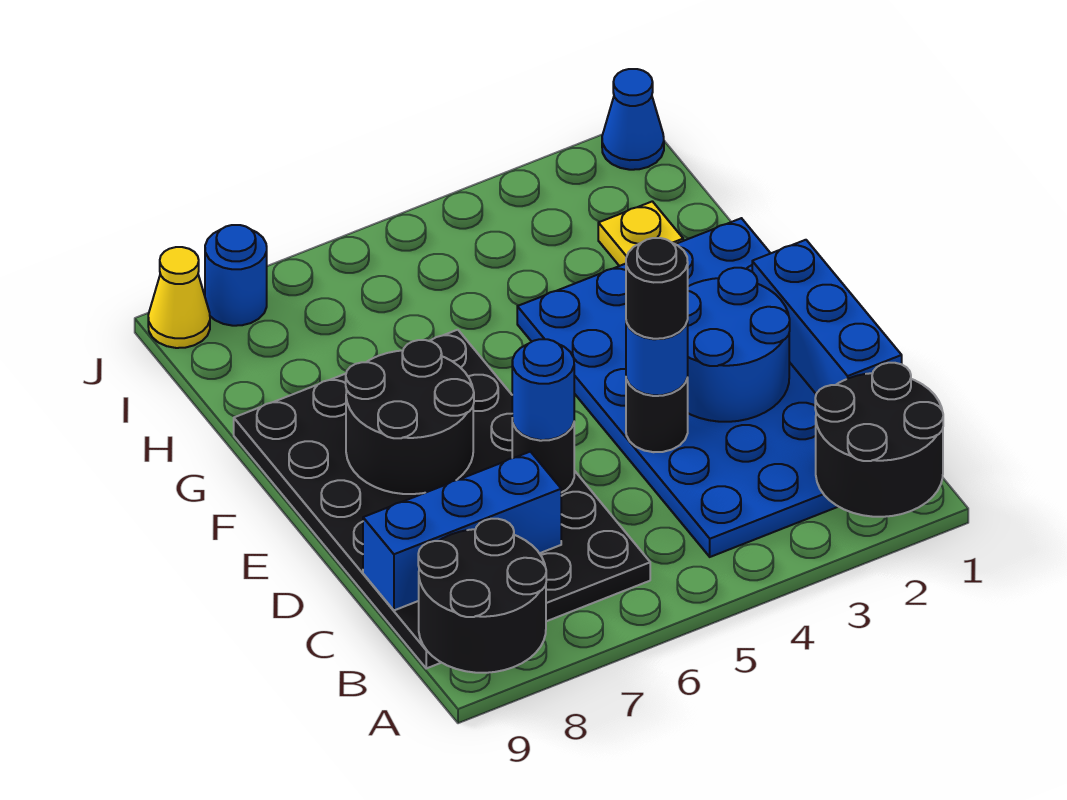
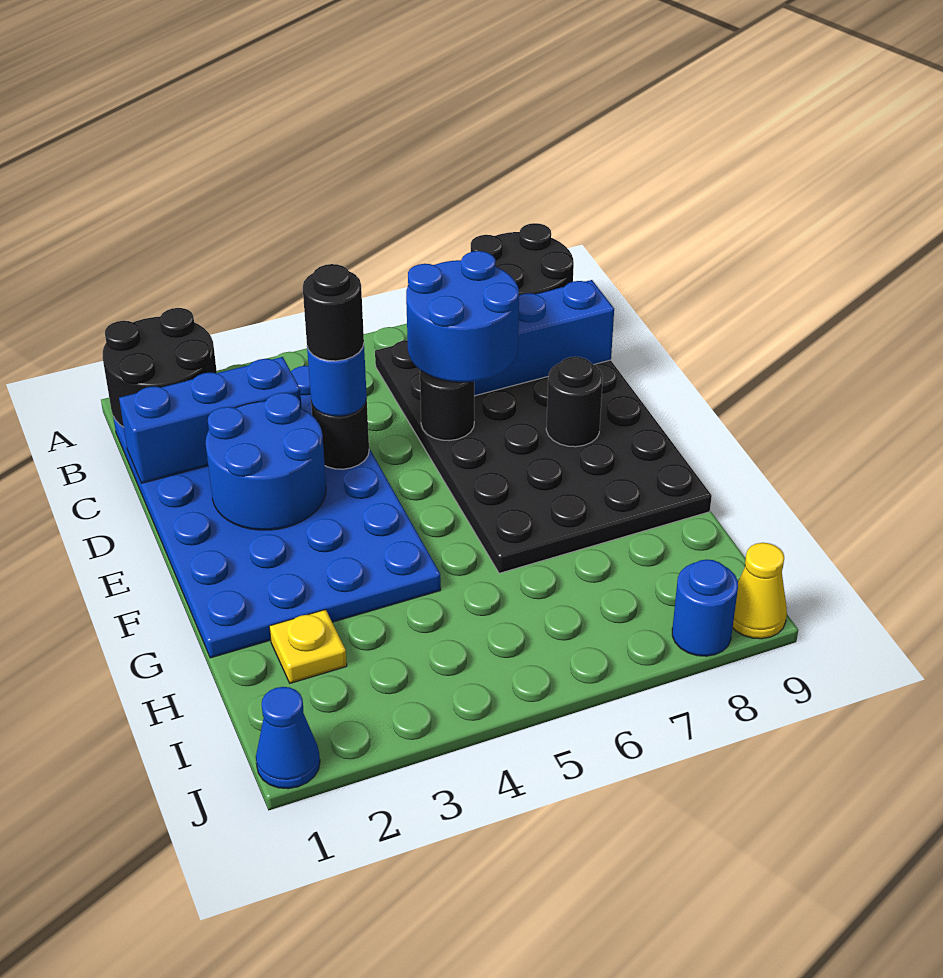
blue 1x3 brick [752,240,902,394] -> blue 1x3 brick turned to [119,357,302,483]
blue 1x1 round brick [512,339,574,440] -> blue 2x2 round brick [406,251,519,382]
black 2x2 round brick [346,340,474,494] -> black 1x1 round brick [546,357,603,447]

